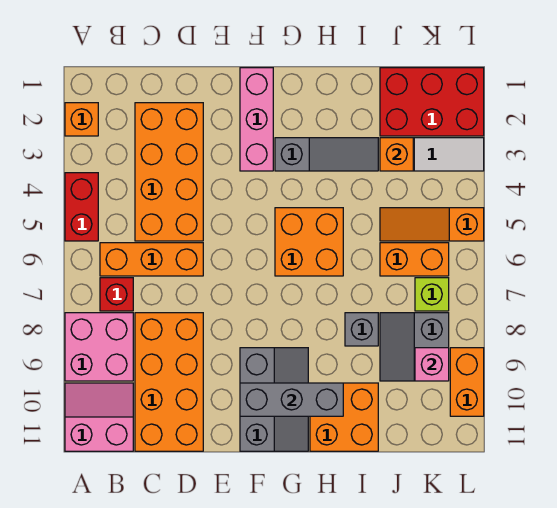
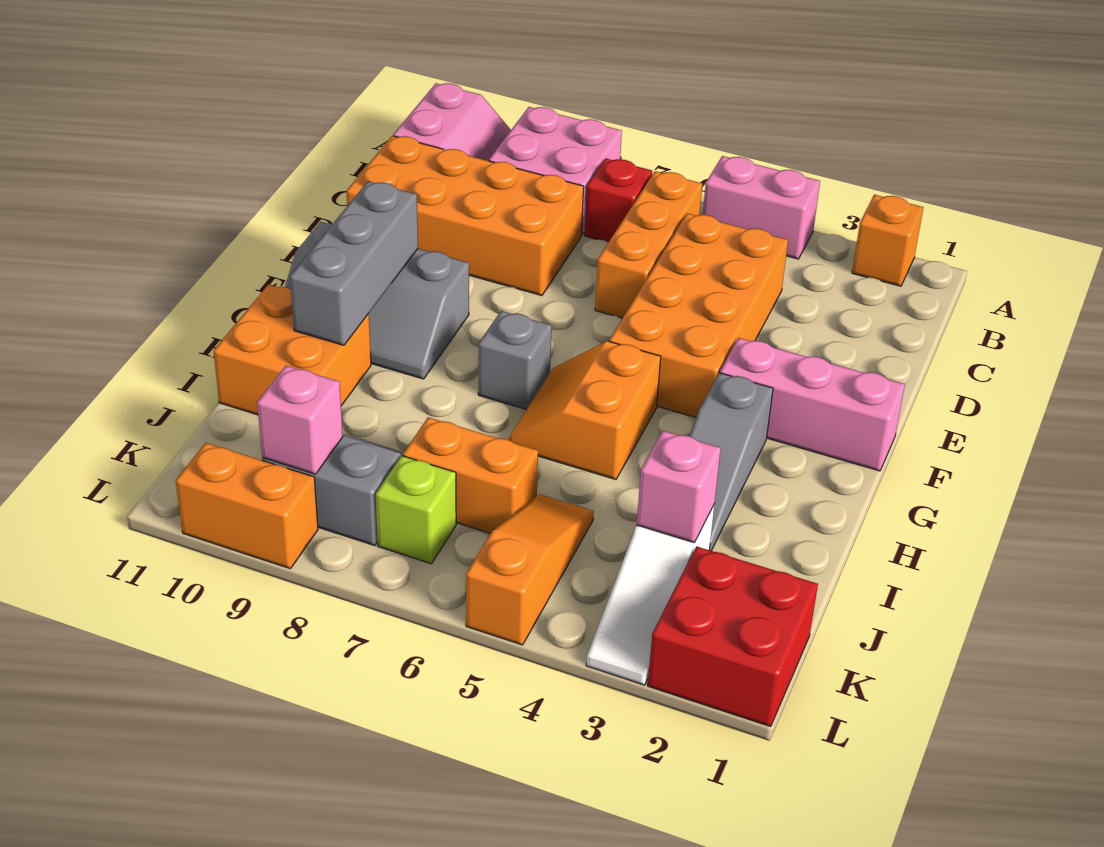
red 1x2 brick [65,173,98,241] -> pink 1x2 brick [703,156,820,259]
orange 2x4 brick [135,103,203,241] -> orange 2x4 brick turned to [609,213,788,418]
orange 2x2 brick [275,208,343,276] -> orange 2x2 slope [509,341,661,480]
grey 1x1 brick [345,313,378,346] -> grey 1x1 brick moved to [478,311,552,410]
red 2x3 brick [380,68,484,136] -> red 2x2 brick [648,546,818,727]
orange 1x1 brick [380,138,413,171] -> pink 1x1 brick [637,431,721,543]
orange 1x2 brick [380,243,449,276] -> orange 1x2 brick turned to [403,417,538,533]

